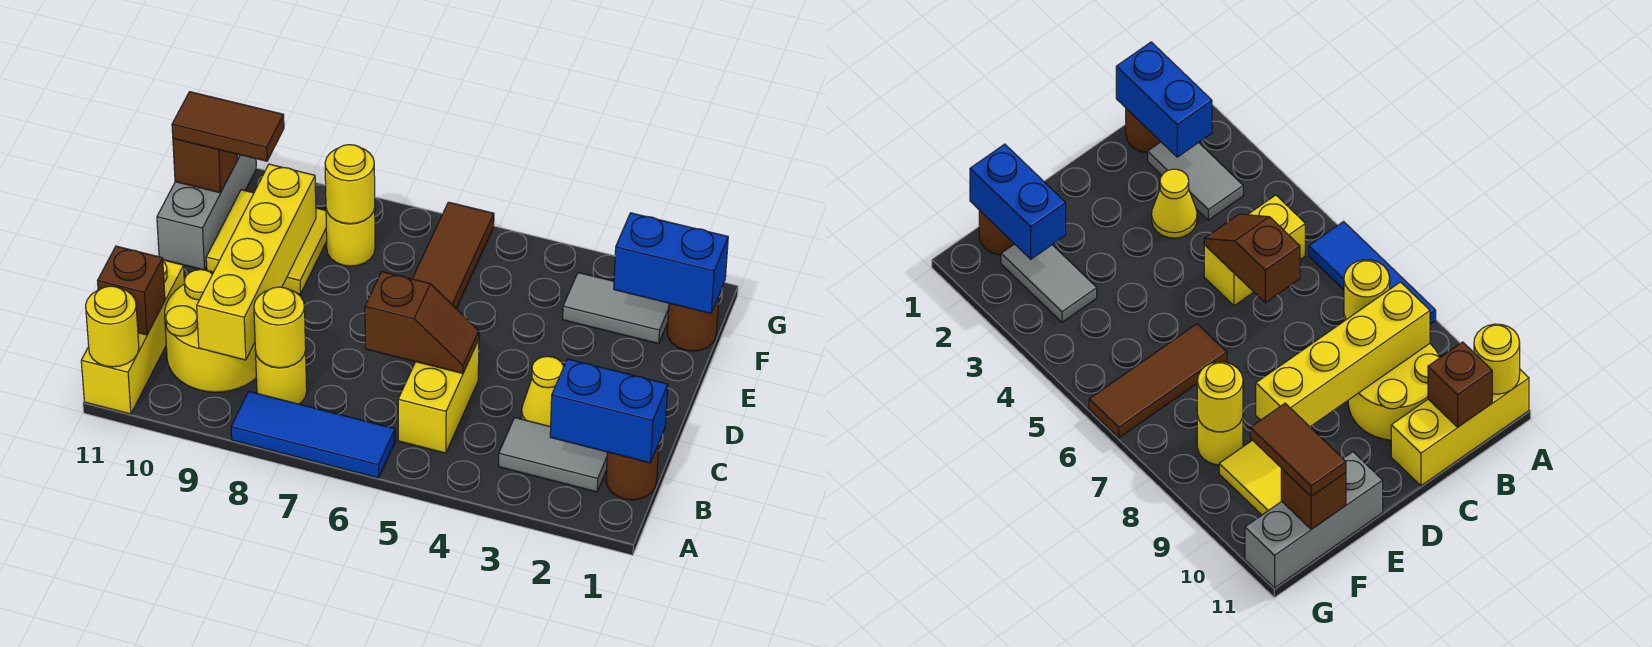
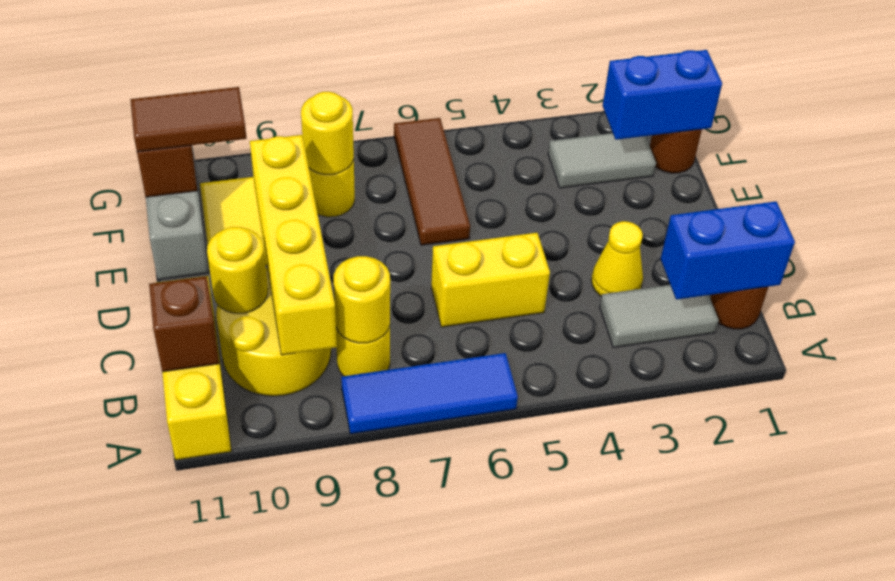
yellow 1x1 round brick [86,286,139,367] -> yellow 1x1 round brick moved to [207,227,268,313]
yellow 1x2 brick [398,340,479,453] -> yellow 1x2 brick turned to [431,233,550,327]
brown 1x2 slope [365,272,479,374] -> none

